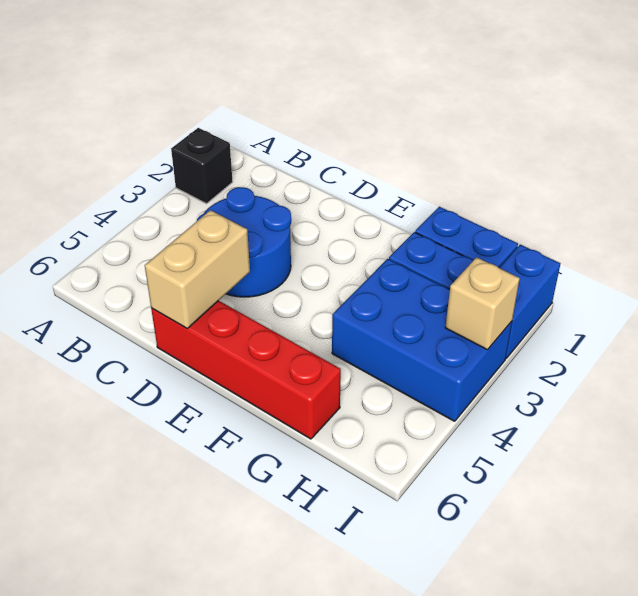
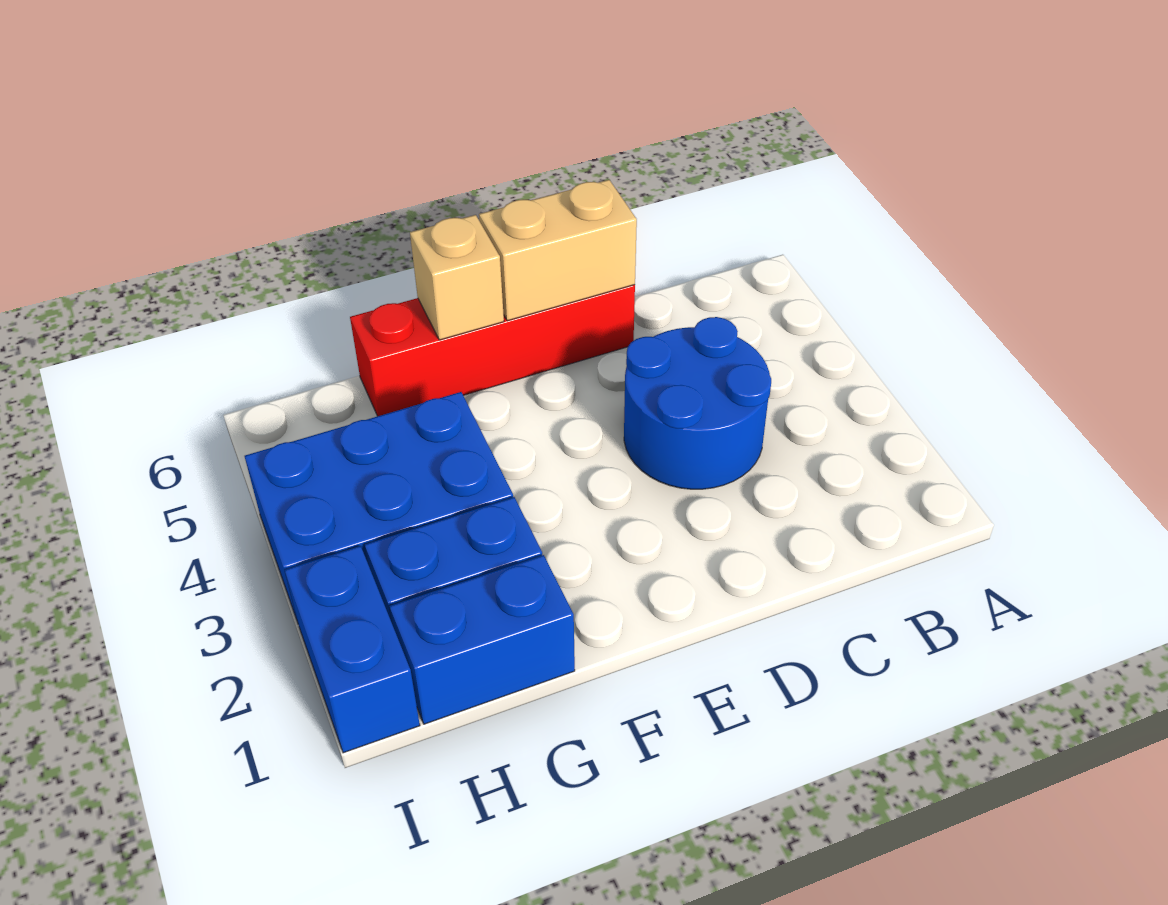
black 1x1 brick [171,128,233,204] -> none
tan 1x2 brick [145,210,250,328] -> tan 1x2 brick turned to [479,180,637,321]
tan 1x1 brick [445,257,520,350] -> tan 1x1 brick moved to [410,215,504,340]

